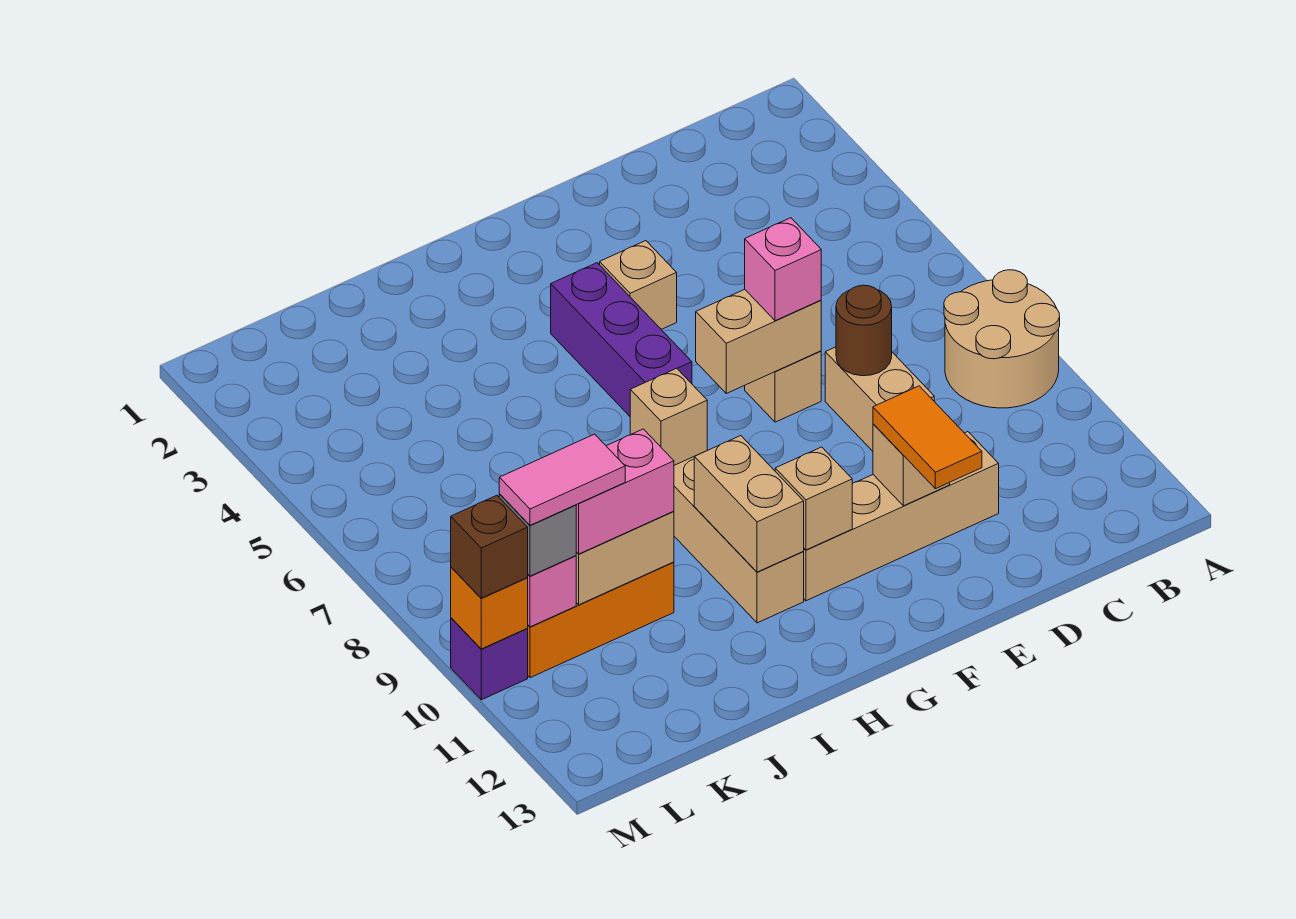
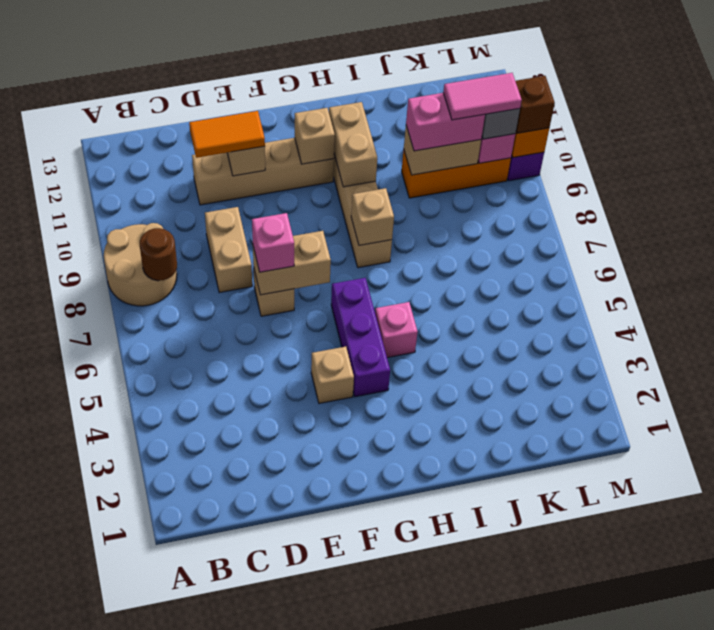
brown 1x1 round brick [836,285,892,376] -> brown 1x1 round brick moved to [140,228,177,281]
orange 1x2 tile [873,386,982,489] -> orange 1x2 tile turned to [189,111,265,158]
none -> pink 1x1 brick [375,302,417,358]

